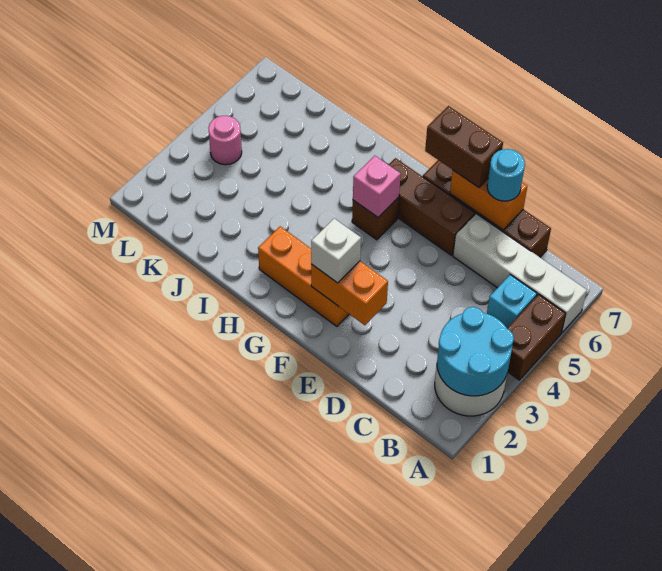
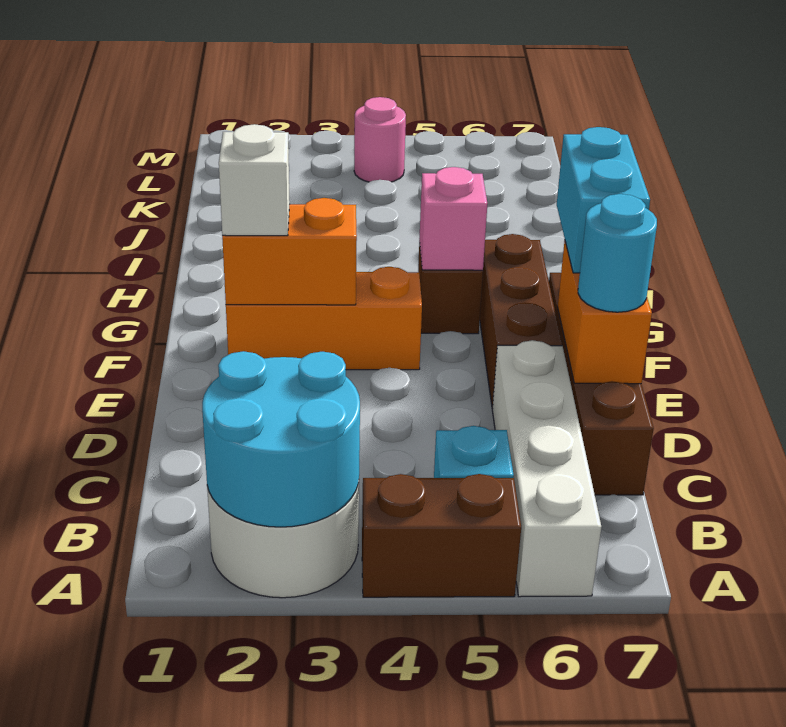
orange 1x2 brick [311,261,388,325] -> orange 1x2 brick turned to [222,198,357,305]
brown 1x2 brick [425,106,503,188] -> cyan 1x2 brick [557,127,650,273]
orange 1x3 brick [258,226,349,326] -> orange 1x3 brick turned to [226,267,422,370]

